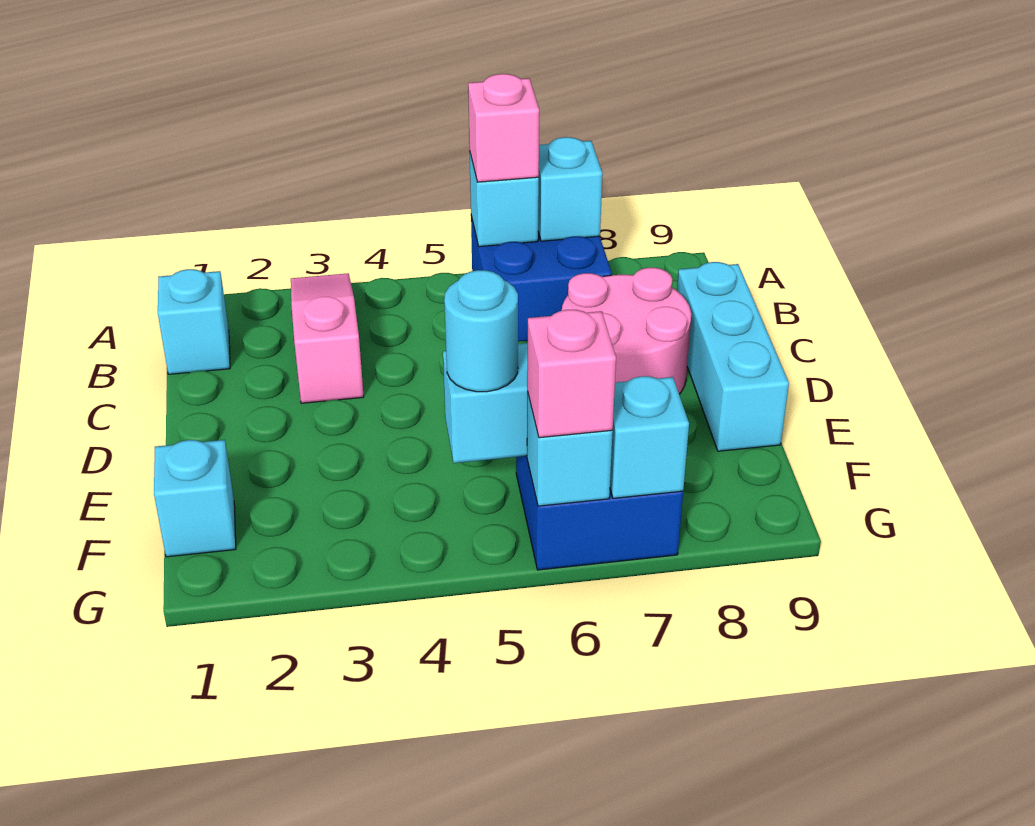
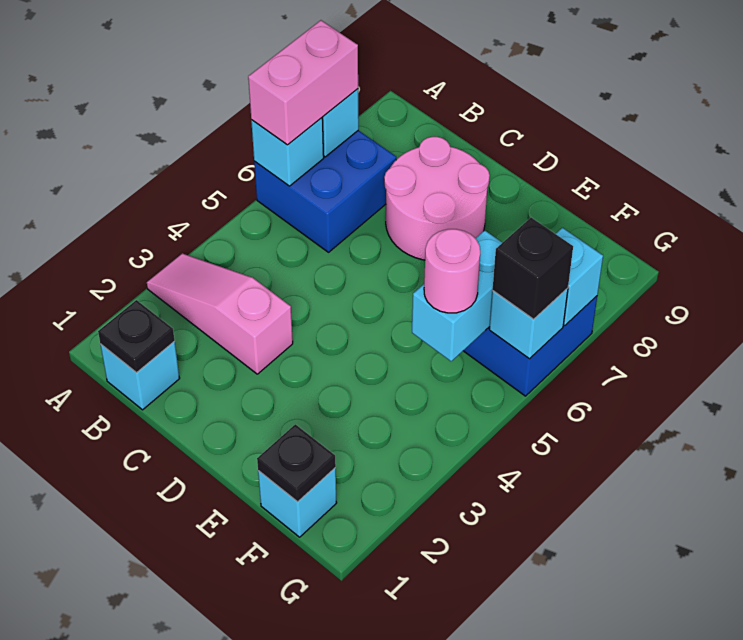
pink 1x1 brick [468,74,539,182] -> pink 1x2 brick [248,20,358,145]
none -> black 1x1 plate [98,300,175,373]
cyan 1x3 brick [677,262,789,451] -> none
none -> black 1x1 plate [257,424,336,502]
cyan 1x1 round brick [444,270,518,392] -> pink 1x1 round brick [424,229,480,313]
pink 1x1 brick [527,310,616,438] -> black 1x1 brick [493,218,573,319]

